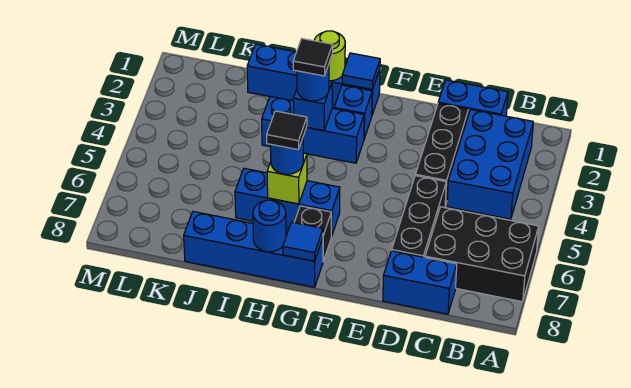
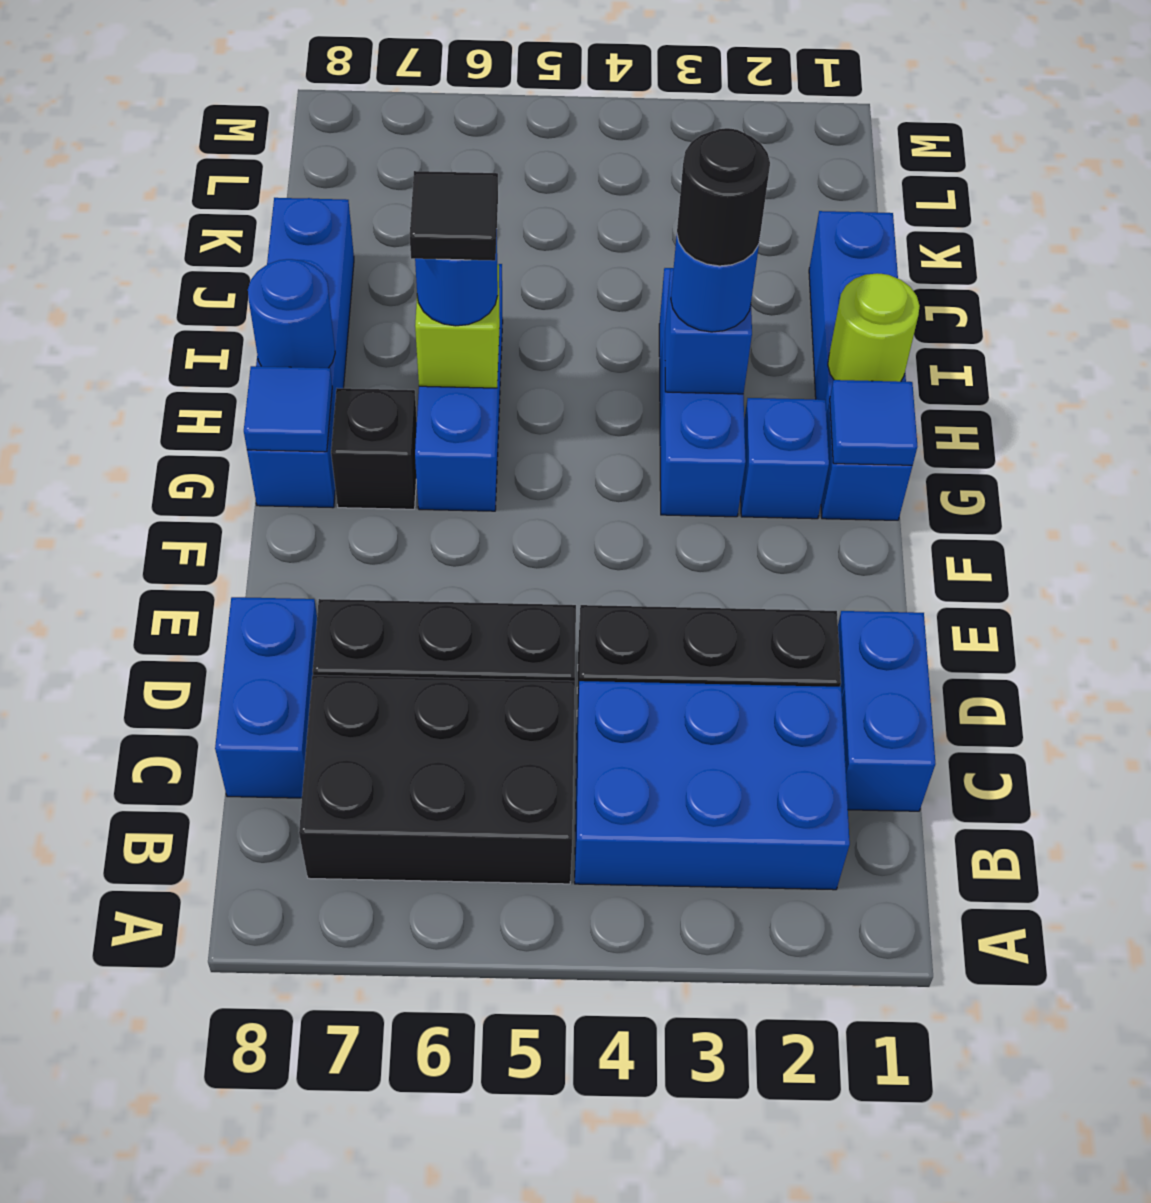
black 2x3 brick [425,207,539,302] -> black 2x3 brick turned to [299,675,575,884]
black 1x1 tile [293,39,333,76] -> black 1x1 round brick [677,128,770,266]

